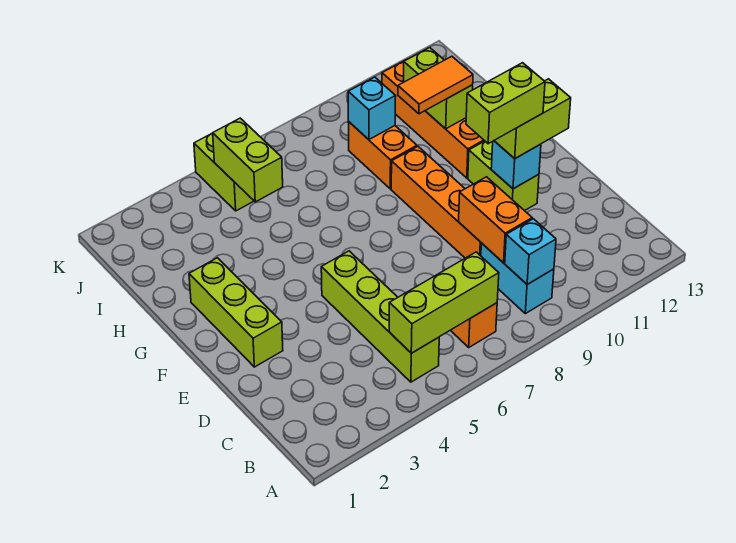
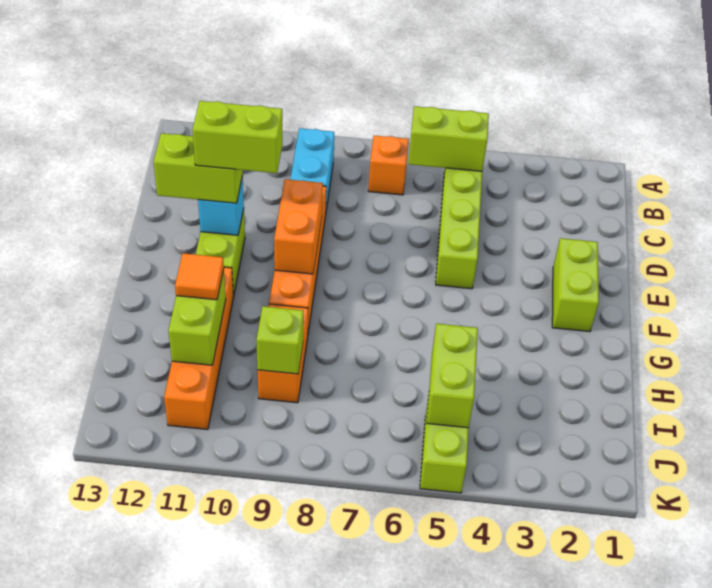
lime 1x3 brick [389,252,499,353] -> lime 1x2 brick [408,106,489,171]
cyan 1x1 brick [505,219,556,284] -> none
orange 1x2 brick [459,177,532,263] -> orange 1x2 brick moved to [274,179,323,274]
lime 1x3 brick [189,258,283,367] -> lime 1x2 brick [552,238,599,332]
orange 1x2 tile [398,56,473,114] -> orange 1x1 tile [175,253,224,300]
cyan 1x1 brick [348,77,396,139] -> lime 1x1 brick [257,306,304,374]

